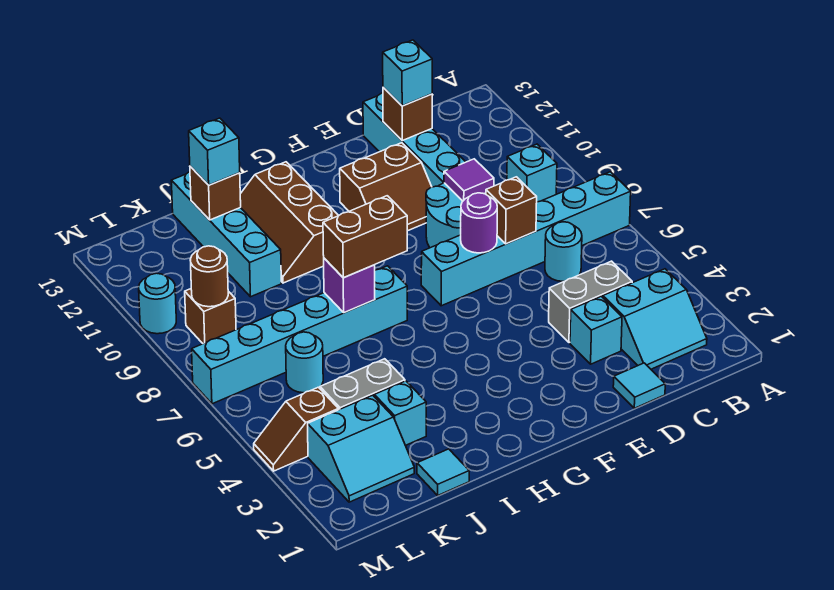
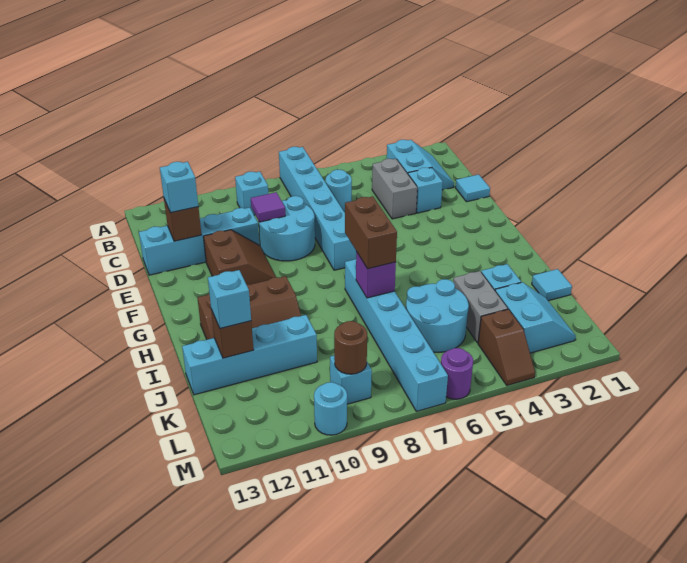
brown 1x1 brick [486,177,537,244] -> none
purple 1x1 round brick [461,193,497,253] -> purple 1x1 round brick moved to [441,348,473,399]
cyan 1x1 round brick [286,332,323,393] -> cyan 2x2 round brick [406,279,469,353]
brown 1x1 brick [185,289,236,344] -> cyan 1x1 brick [330,356,372,404]

